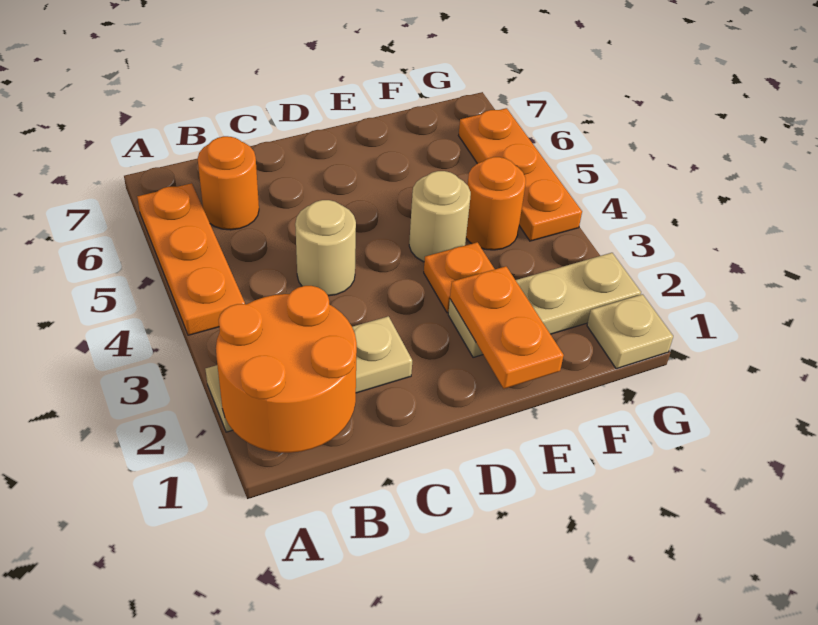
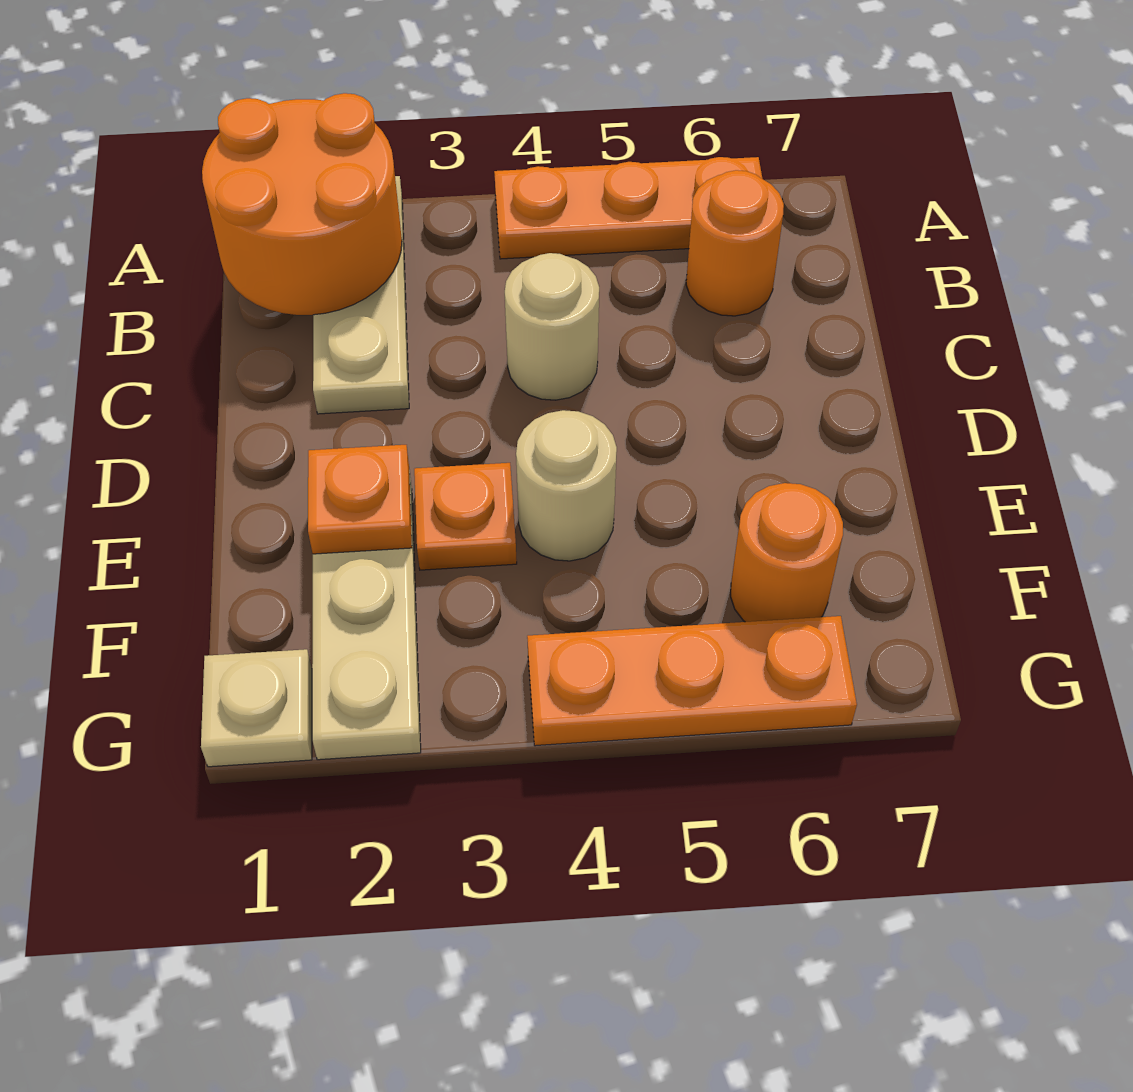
orange 1x2 plate [450,266,564,389] -> orange 1x1 plate [308,445,412,554]
orange 1x1 round brick [466,157,526,250] -> orange 1x1 round brick moved to [731,483,843,622]

